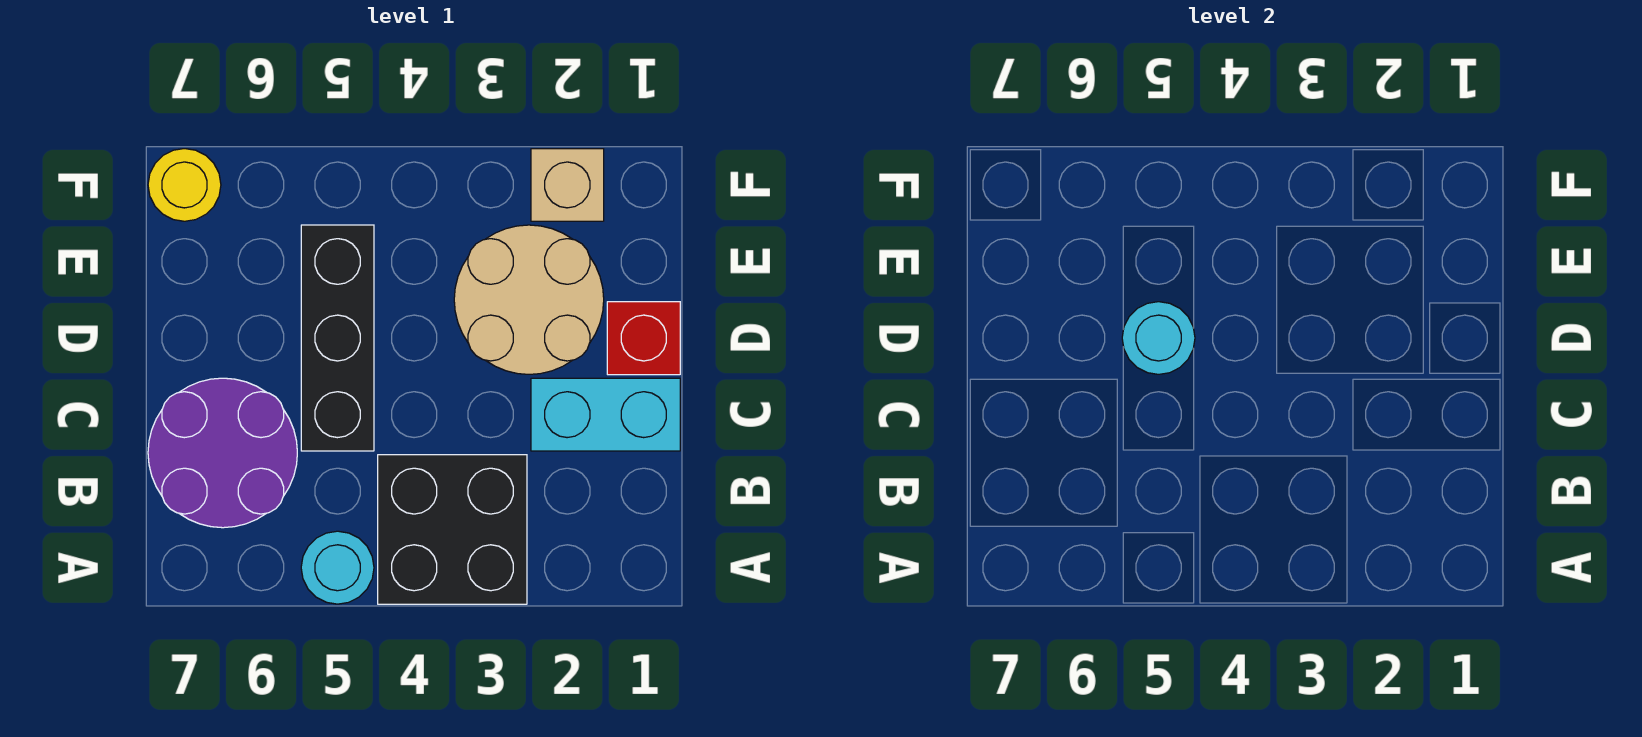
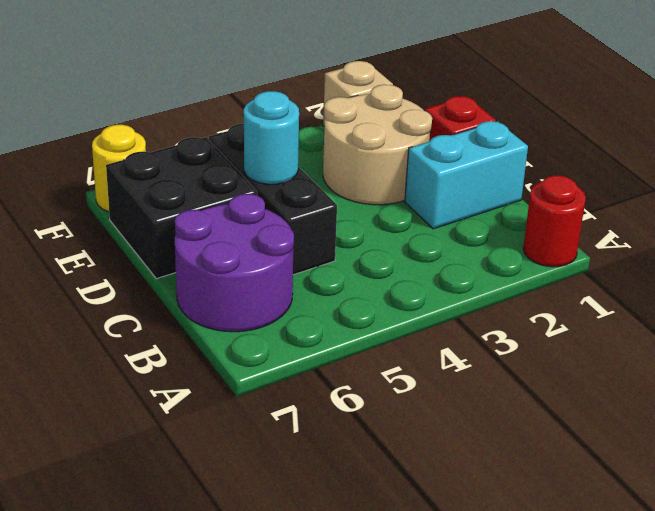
none -> red 1x1 round brick [523,175,586,267]
black 2x2 brick [378,455,527,604] -> black 2x2 brick moved to [106,137,257,279]
cyan 1x1 round brick [301,531,374,604] -> none

